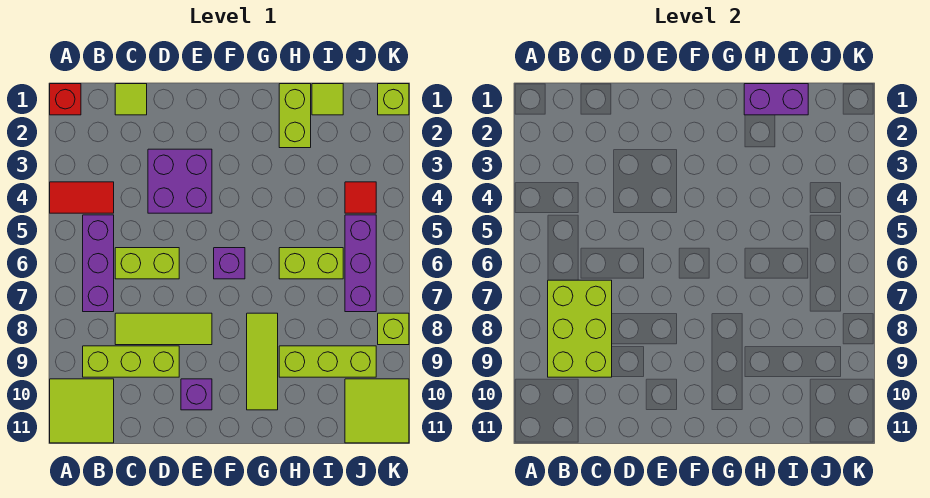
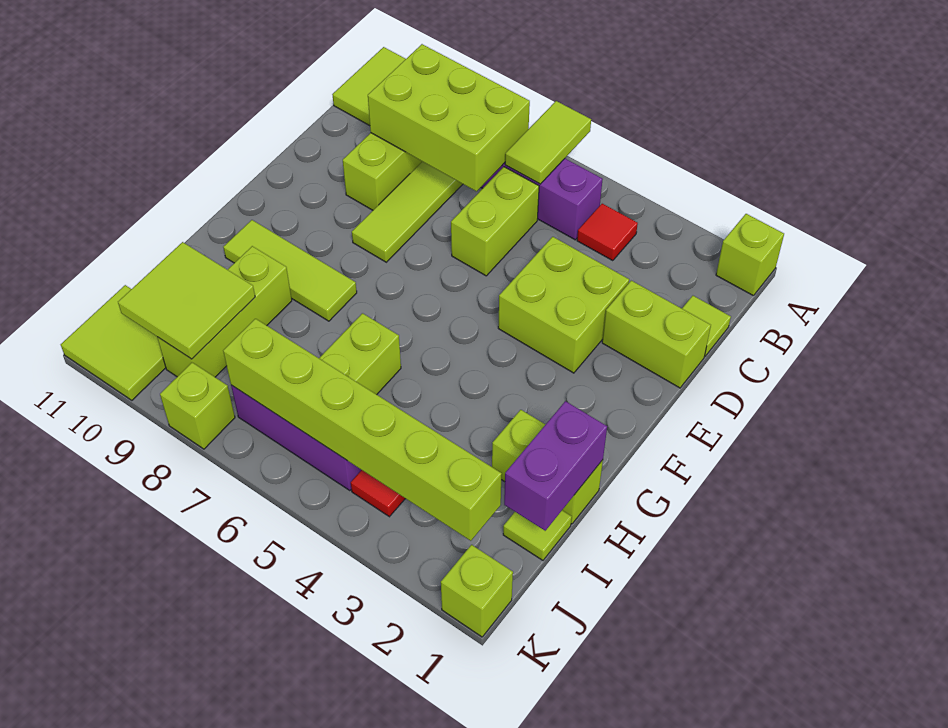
red 1x1 brick [50,84,81,115] -> lime 1x1 brick [716,214,784,296]
red 1x2 tile [50,182,114,213] -> red 1x1 tile [577,204,638,261]
none -> lime 1x2 tile [505,101,591,184]
none -> lime 1x2 brick [602,281,711,388]
purple 2x2 brick [148,149,212,213] -> lime 2x2 brick [498,237,629,373]
purple 1x1 brick [181,379,212,410] -> none
purple 1x1 brick [214,248,245,279] -> none
none -> lime 2x2 tile [118,242,255,359]
none -> lime 1x6 brick [223,319,502,541]

